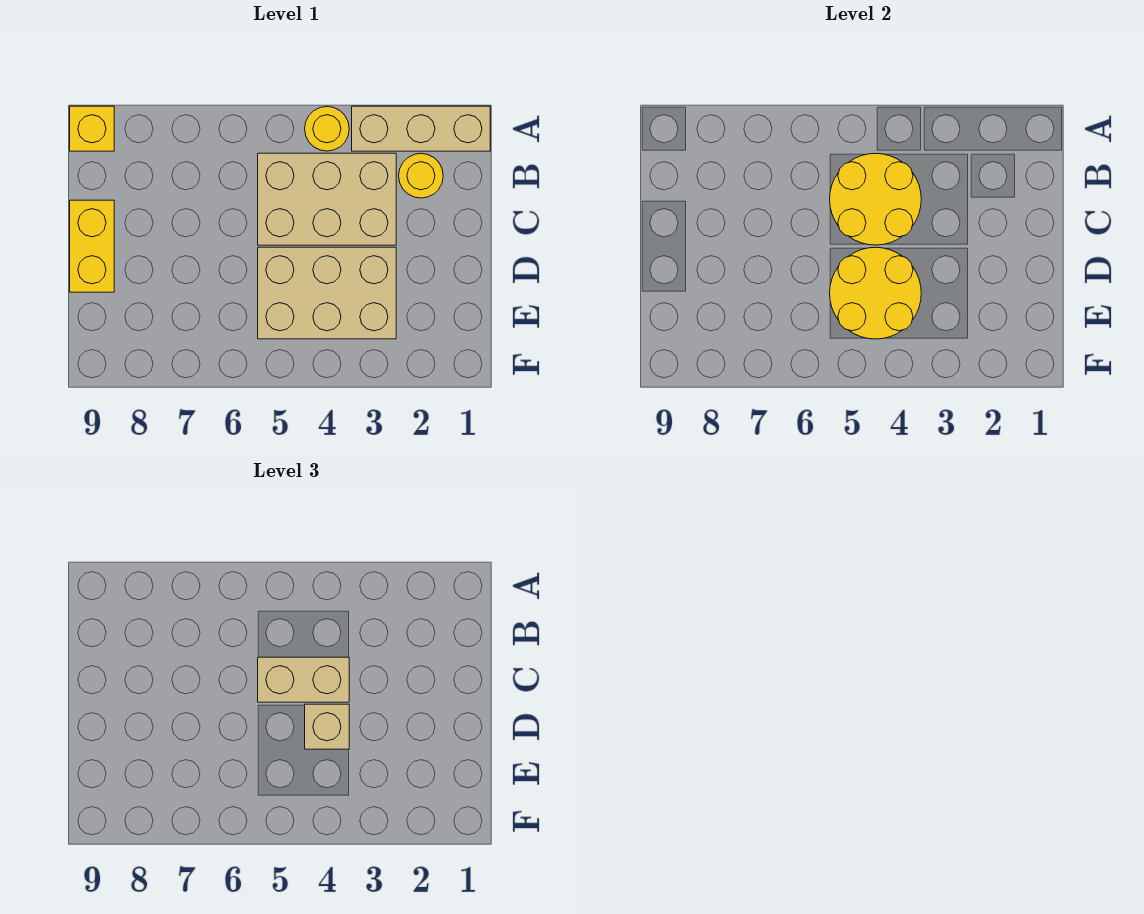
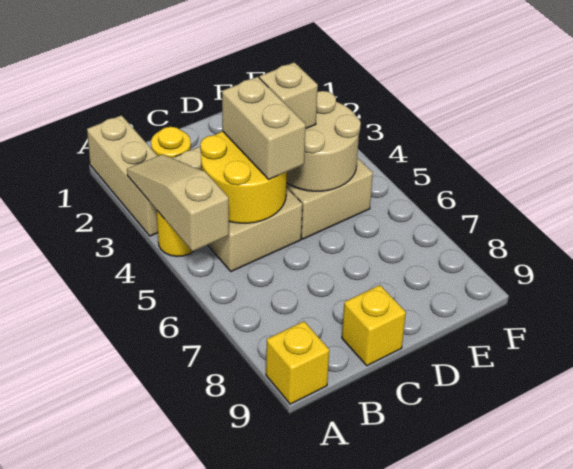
none -> tan 1x3 slope [127,154,229,251]
yellow 1x2 brick [70,200,114,292] -> yellow 1x1 brick [342,285,406,366]
yellow 2x2 round brick [830,247,921,339] -> tan 2x2 round brick [287,91,361,191]

